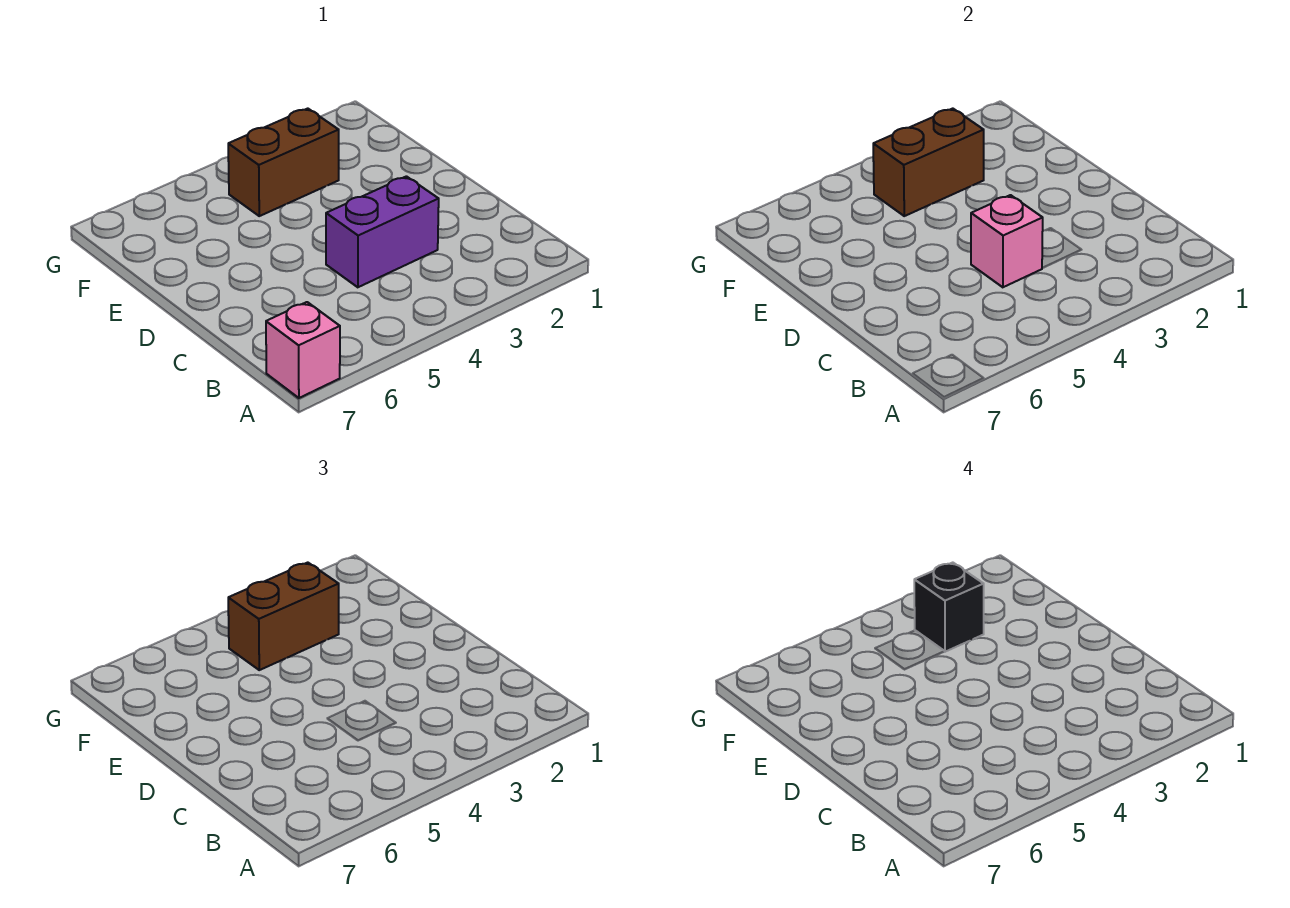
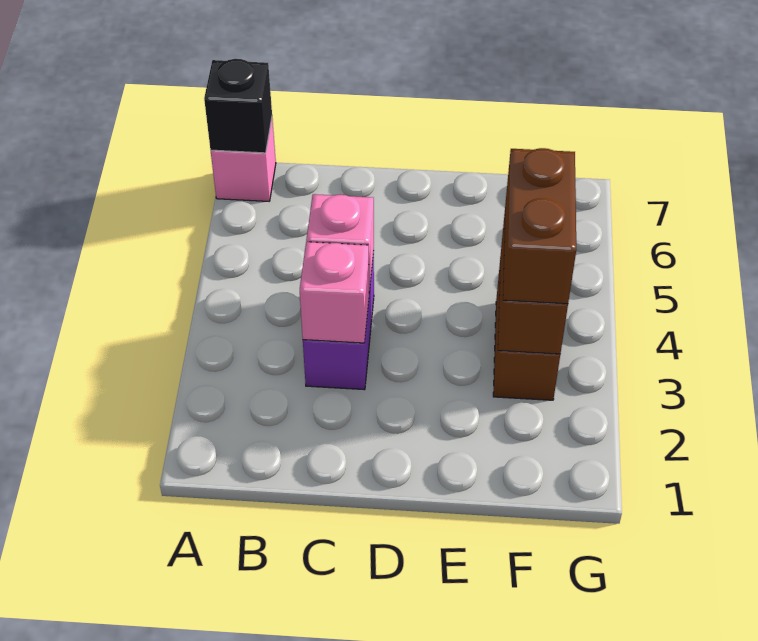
none -> pink 1x1 brick [300,242,369,343]
black 1x1 brick [914,563,984,652] -> black 1x1 brick moved to [204,59,272,153]

